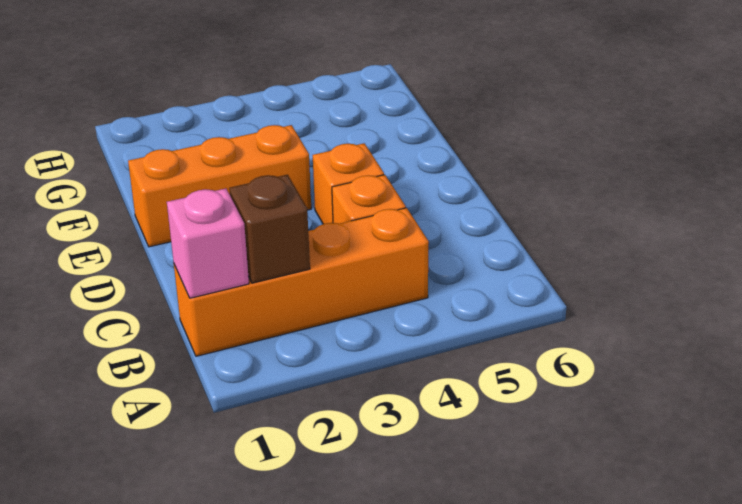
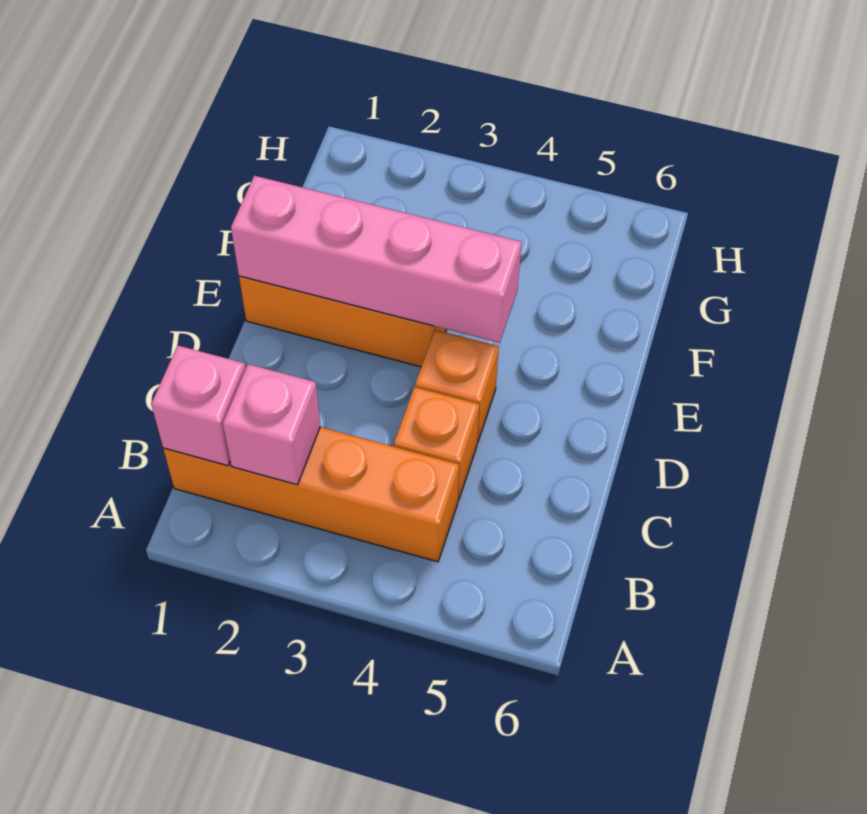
brown 1x1 brick [229,175,310,283] -> pink 1x1 brick [223,364,320,485]
none -> pink 1x4 brick [231,176,522,343]

